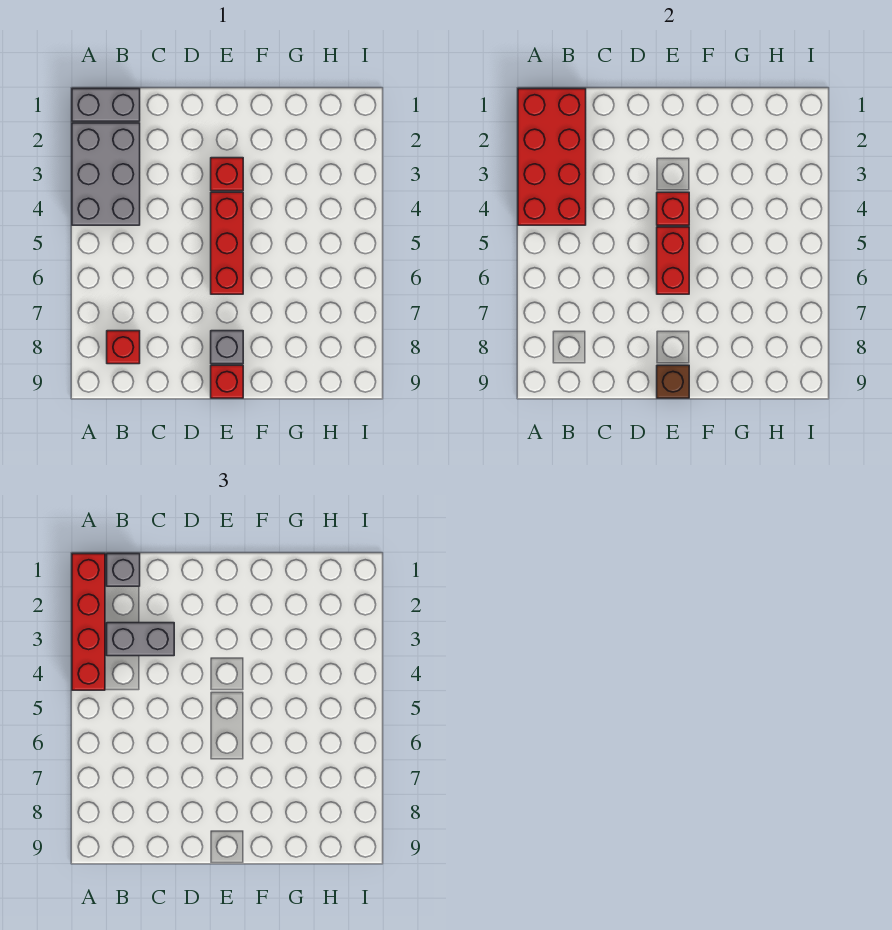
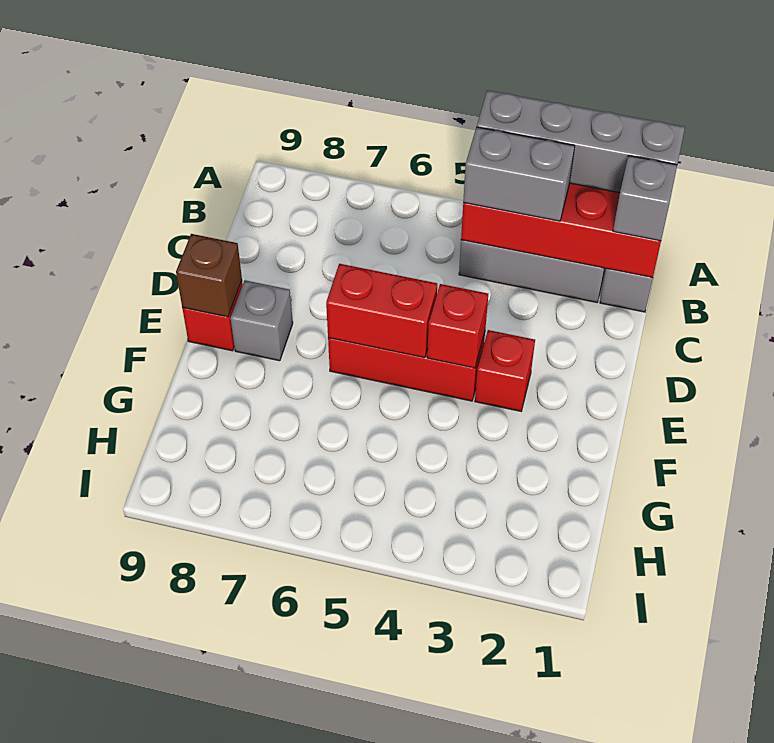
red 1x4 brick [72,554,105,690] -> grey 1x4 brick [477,90,685,193]
grey 1x2 brick [107,623,174,656] -> grey 1x2 brick turned to [463,127,575,221]
red 1x1 brick [107,331,140,364] -> none

